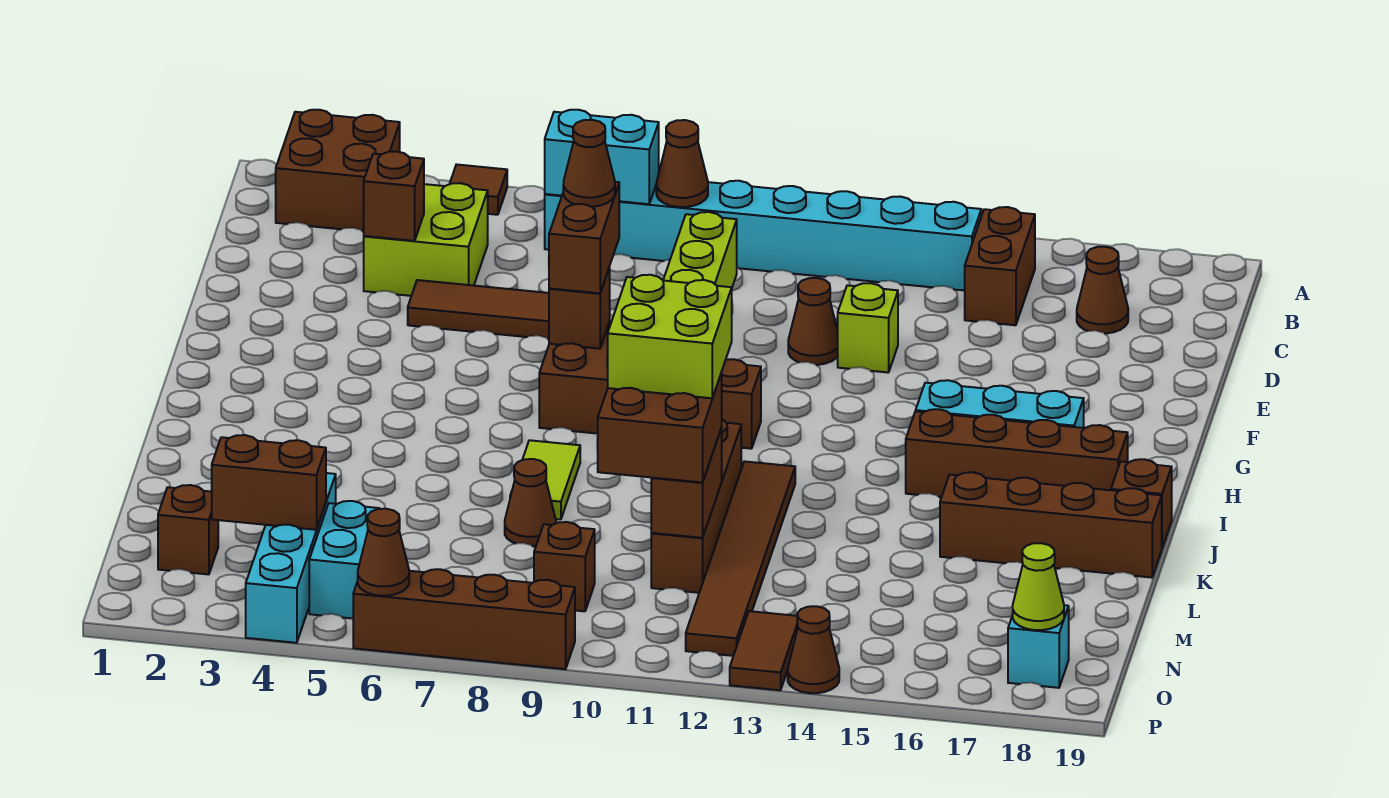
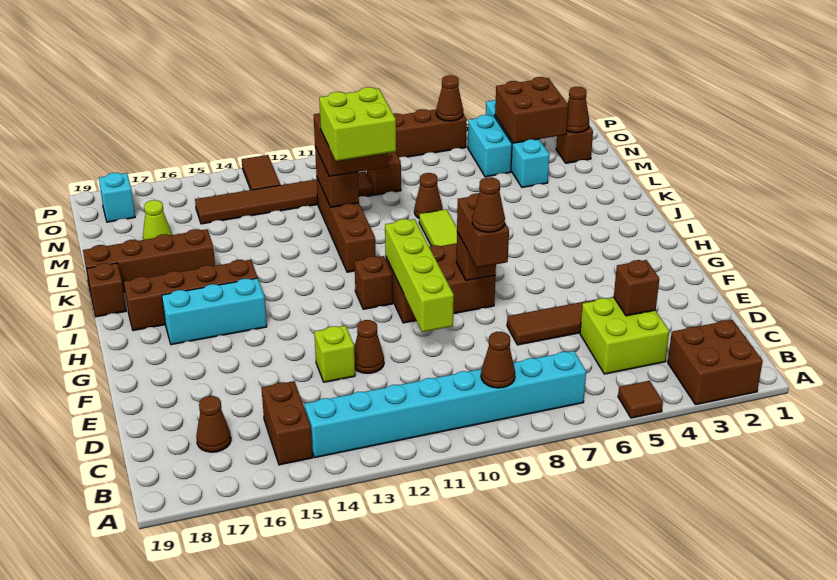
cyan 1x2 brick [545,110,659,204] -> none
brown 1x6 tile [686,461,795,656] -> brown 1x6 tile turned to [195,172,373,224]
brown 1x2 brick [212,435,326,530] -> brown 2x2 brick [495,77,568,143]
lime 1x1 cone [1013,543,1064,630] -> lime 1x1 cone moved to [143,200,172,240]
brown 1x1 cone [788,606,839,693] -> brown 1x1 cone moved to [567,87,589,133]

